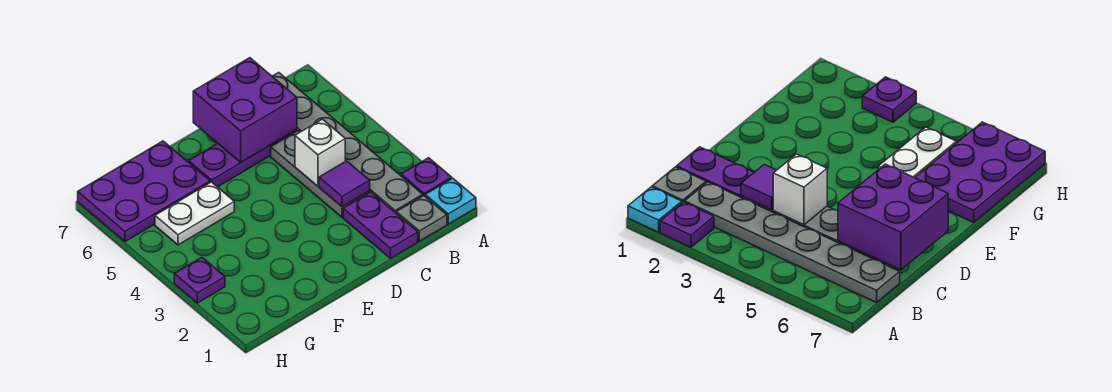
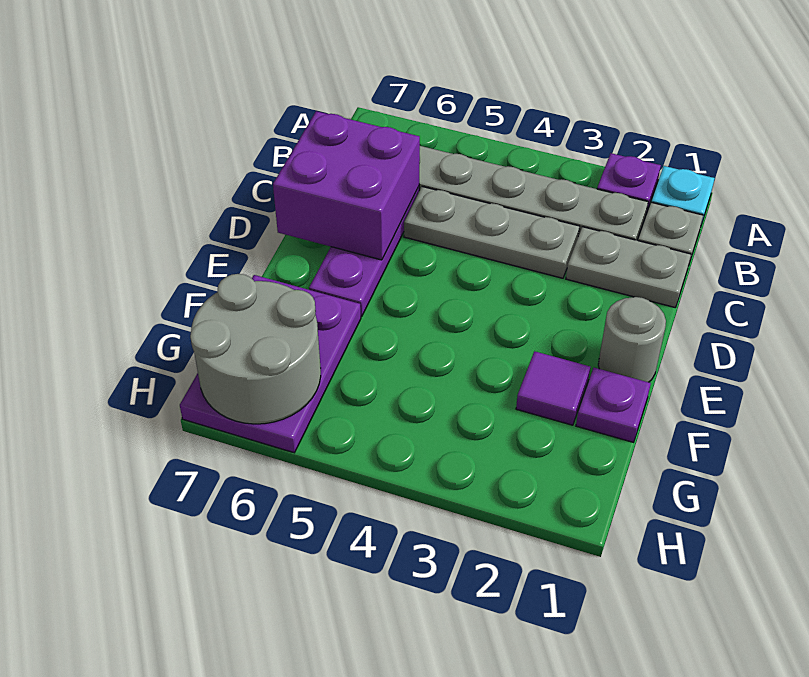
purple 1x2 plate [343,192,418,258] -> grey 1x2 plate [566,227,691,307]
purple 1x1 tile [319,161,370,207] -> purple 1x1 tile moved to [516,351,590,425]
white 1x1 brick [295,119,345,186] -> none
none -> grey 1x1 round brick [598,297,666,382]
white 1x2 plate [155,182,234,245] -> none
none -> grey 2x2 round brick [190,274,321,424]
purple 1x1 plate [174,257,225,303] -> purple 1x1 plate moved to [576,368,651,442]

